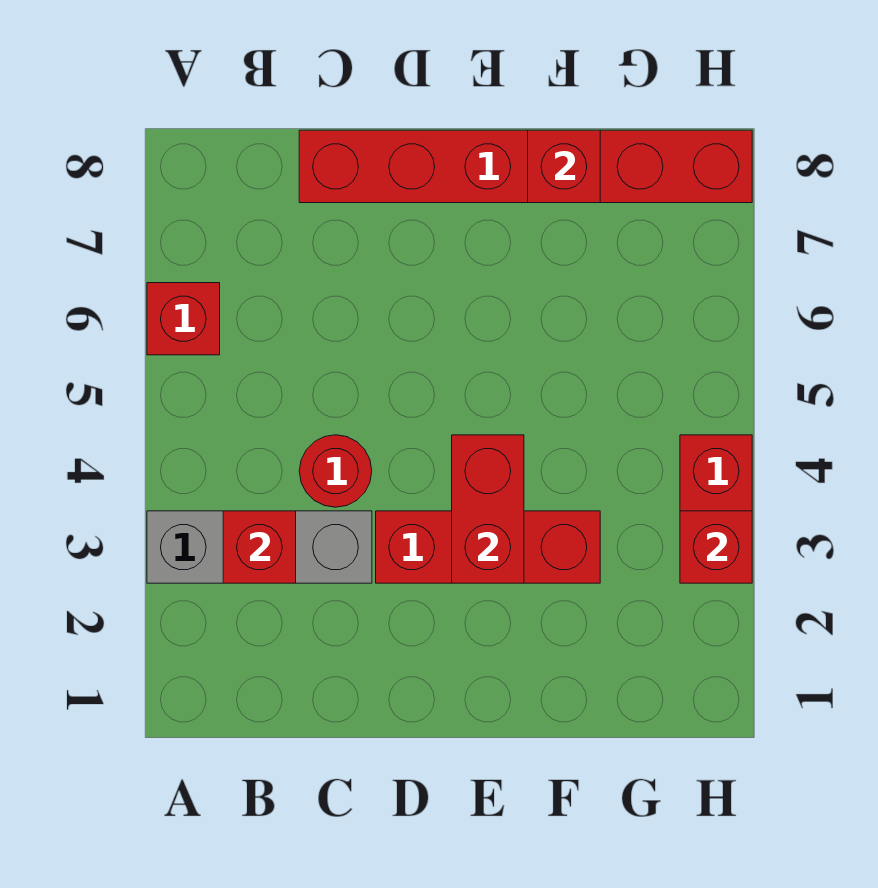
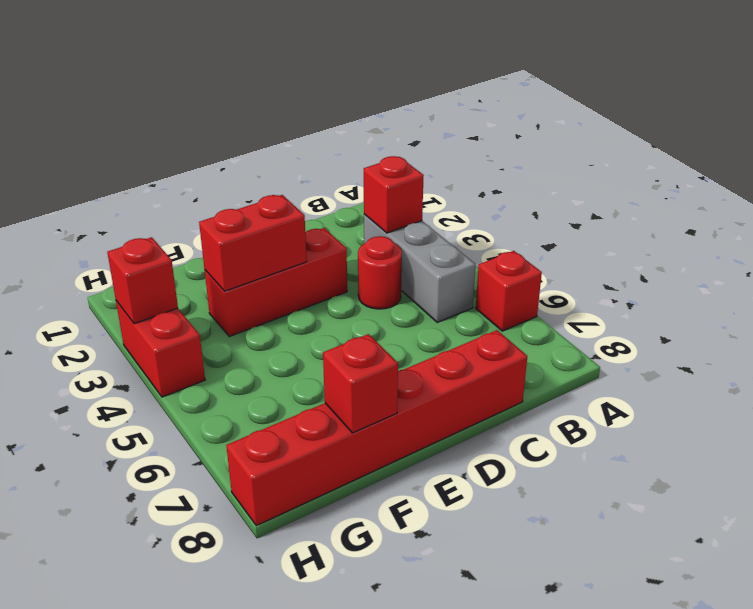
grey 1x3 brick [147,511,372,583] -> grey 1x3 brick turned to [364,214,475,322]
red 1x2 brick [452,435,524,583] -> red 1x2 brick turned to [199,195,307,291]

